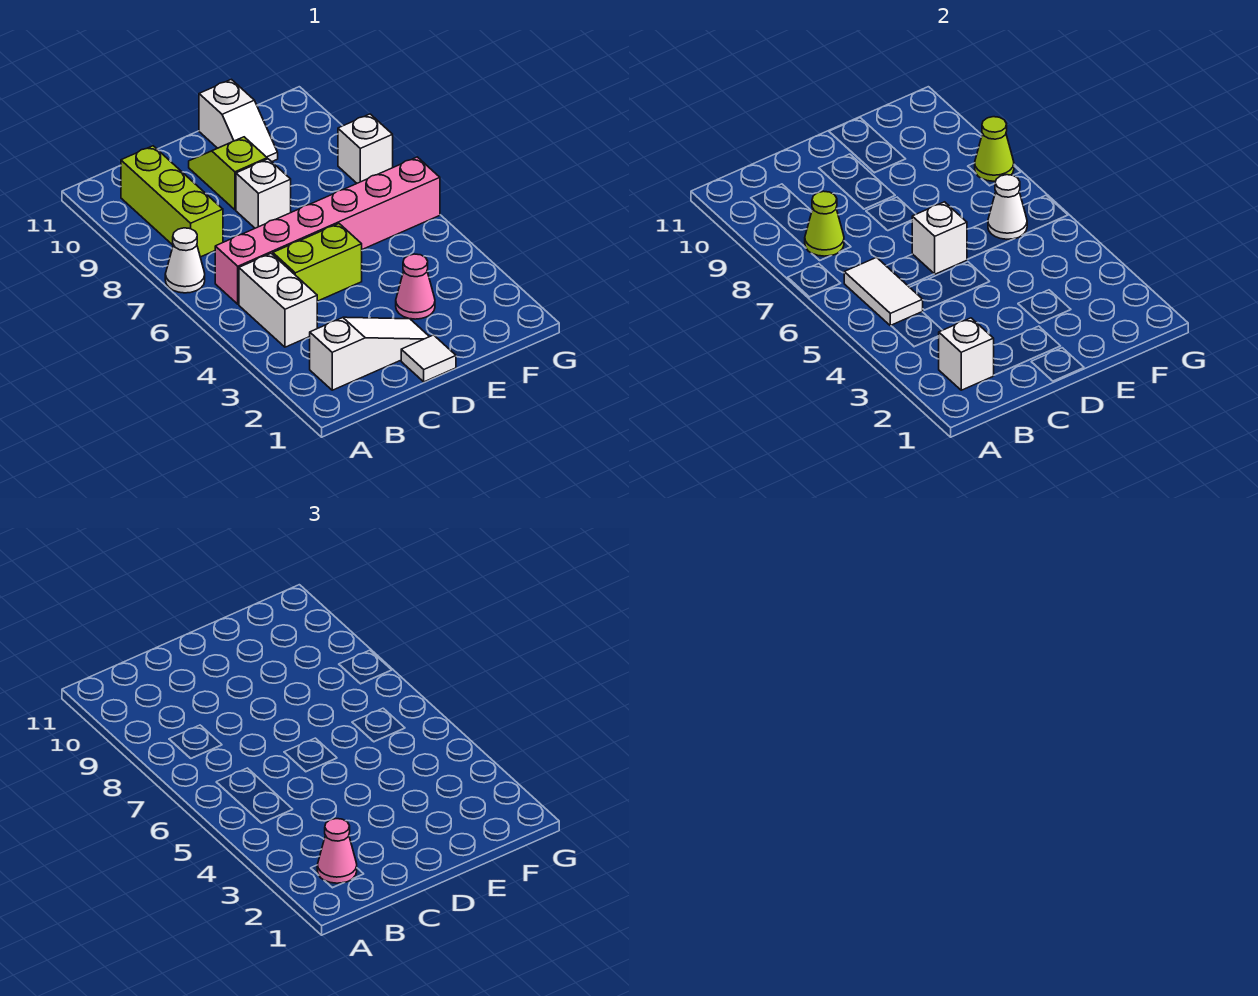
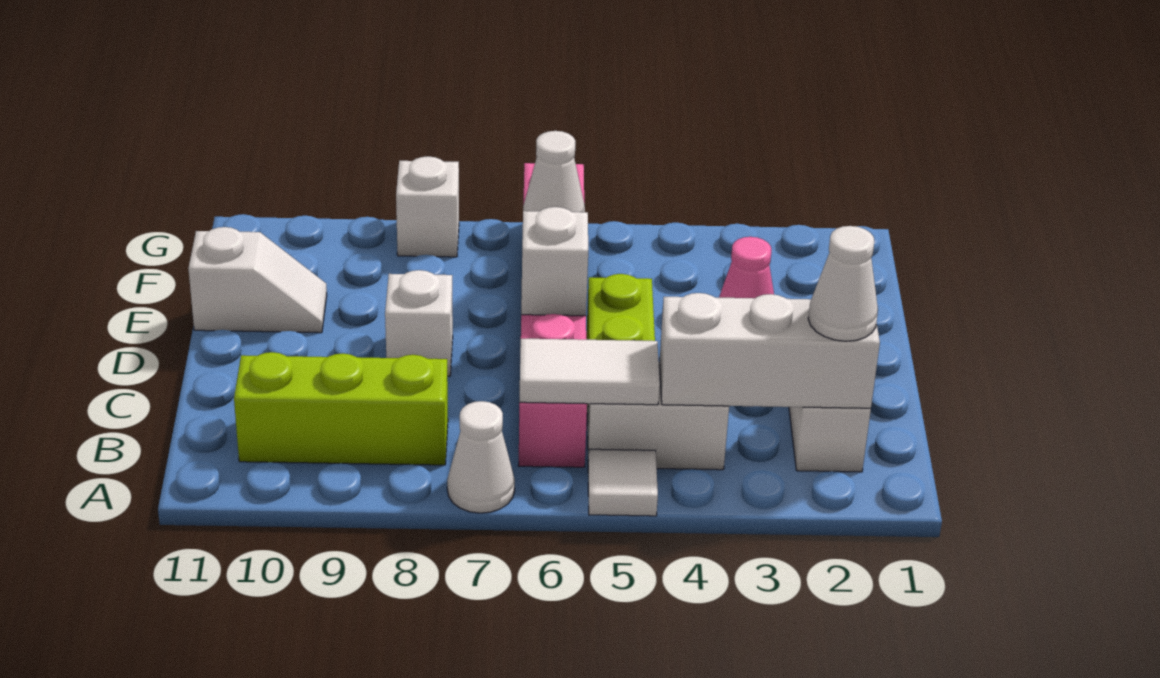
white 1x1 brick [939,318,994,390] -> white 1x3 brick [660,293,880,408]
pink 1x1 cone [317,819,357,883] -> white 1x1 cone [808,226,878,341]
lime 1x1 cone [805,191,844,256] -> none
white 1x1 tile [401,335,456,382] -> white 1x1 tile moved to [588,449,658,516]
lime 1x2 slope [189,137,267,210] -> none
lime 1x1 cone [975,117,1014,181] -> none

